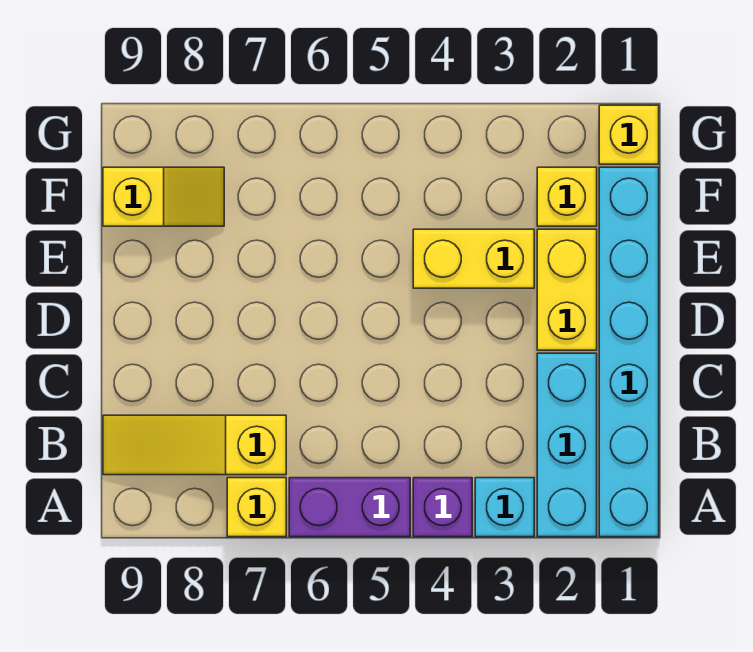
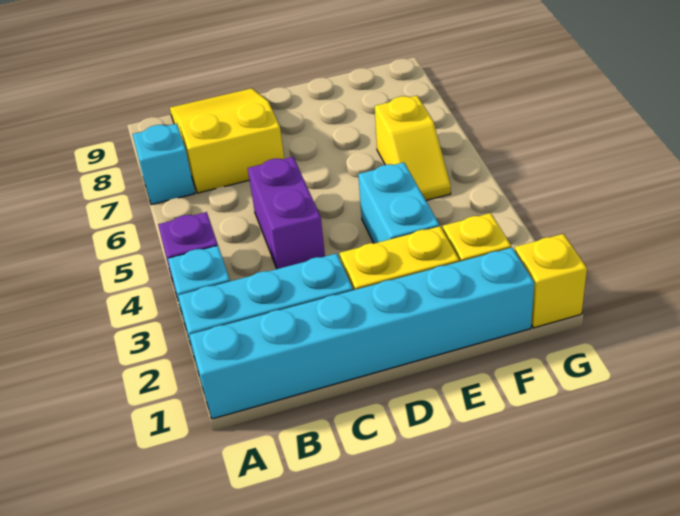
purple 1x2 brick [289,478,410,537] -> purple 1x2 brick moved to [248,157,325,269]
yellow 1x1 brick [227,478,286,537] -> cyan 1x1 brick [133,124,195,205]
yellow 1x3 slope [103,415,286,475] -> yellow 2x3 slope [170,88,284,193]
yellow 1x2 brick [413,229,534,288] -> cyan 1x2 brick [358,163,439,243]
yellow 1x2 slope [103,167,224,226] -> yellow 1x2 slope moved to [375,96,451,200]

